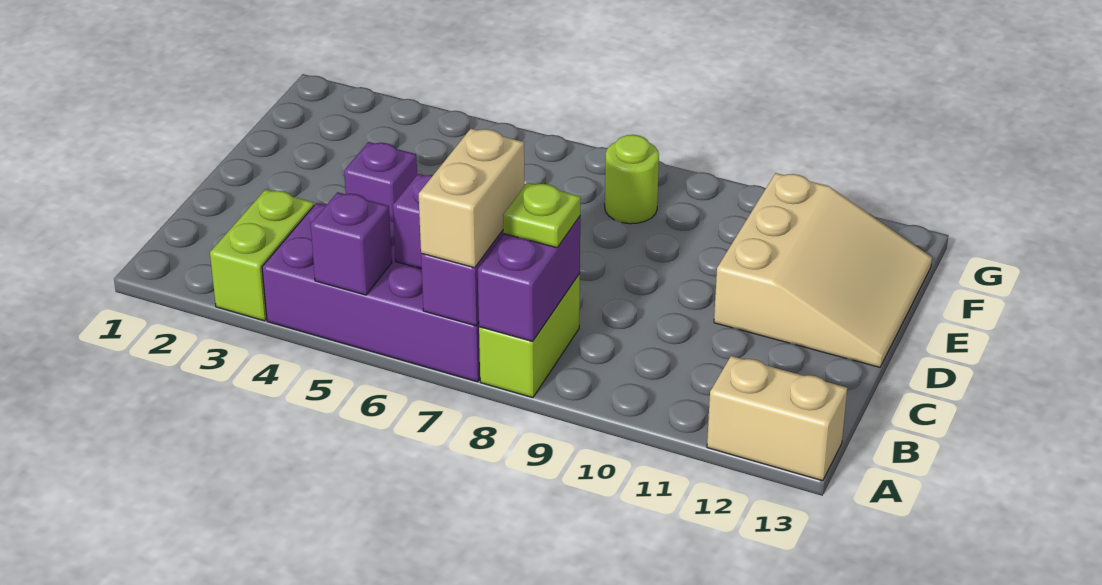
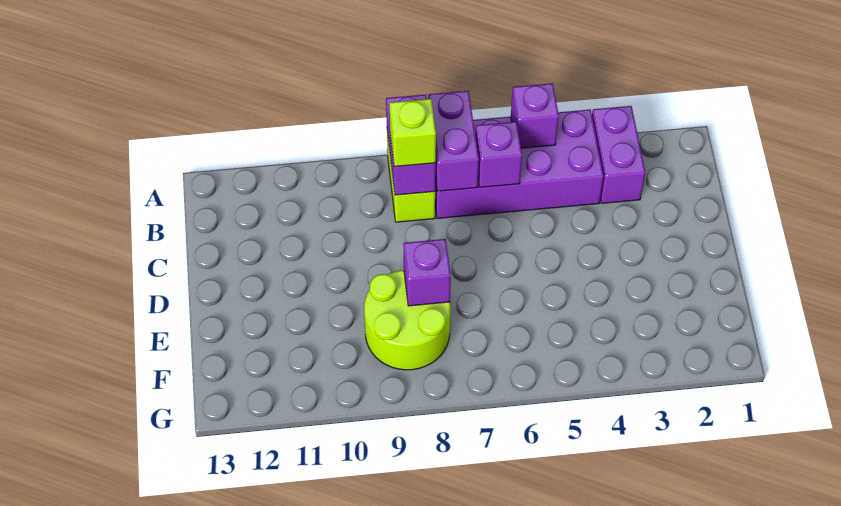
lime 1x2 brick [210,189,314,321] -> purple 1x2 brick [592,106,645,203]
tan 1x2 brick [419,129,524,268] -> none
tan 1x2 brick [707,356,847,481] -> none
lime 1x1 plate [503,183,581,248] -> lime 1x1 brick [389,99,436,167]
purple 1x1 brick [344,142,417,222] -> purple 1x1 brick moved to [403,239,451,306]
tan 3x3 slope [714,173,932,367] -> none
lime 1x1 round brick [605,135,659,224] -> lime 2x2 round brick [364,270,450,370]

